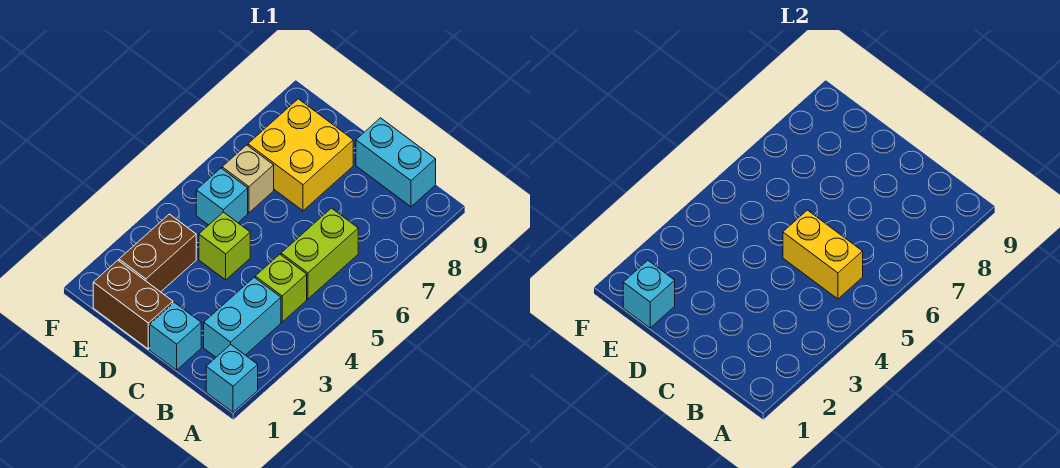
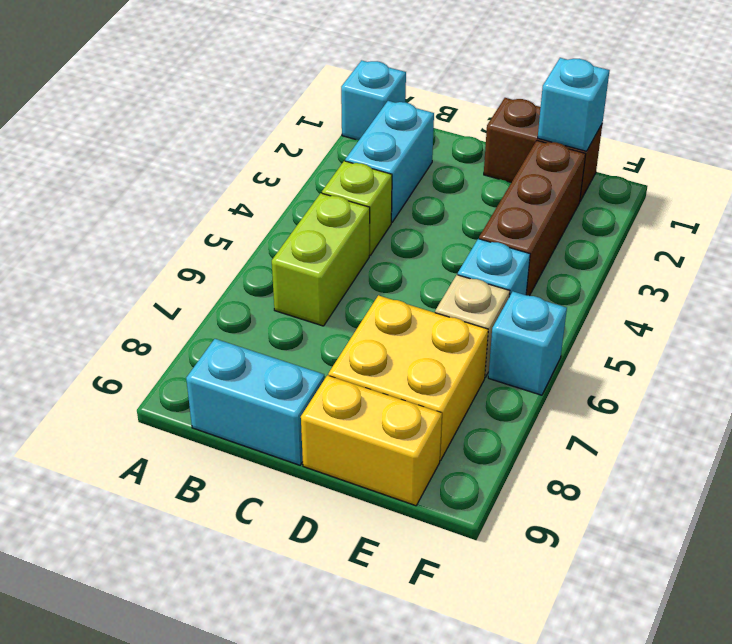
yellow 1x2 brick [783,210,863,299] -> yellow 1x2 brick moved to [301,375,442,506]
cyan 1x1 brick [150,302,201,370] -> cyan 1x1 brick moved to [488,292,567,395]
lime 1x1 brick [199,212,250,280] -> none
brown 1x2 brick [119,214,196,292] -> brown 1x3 brick [479,141,586,296]

